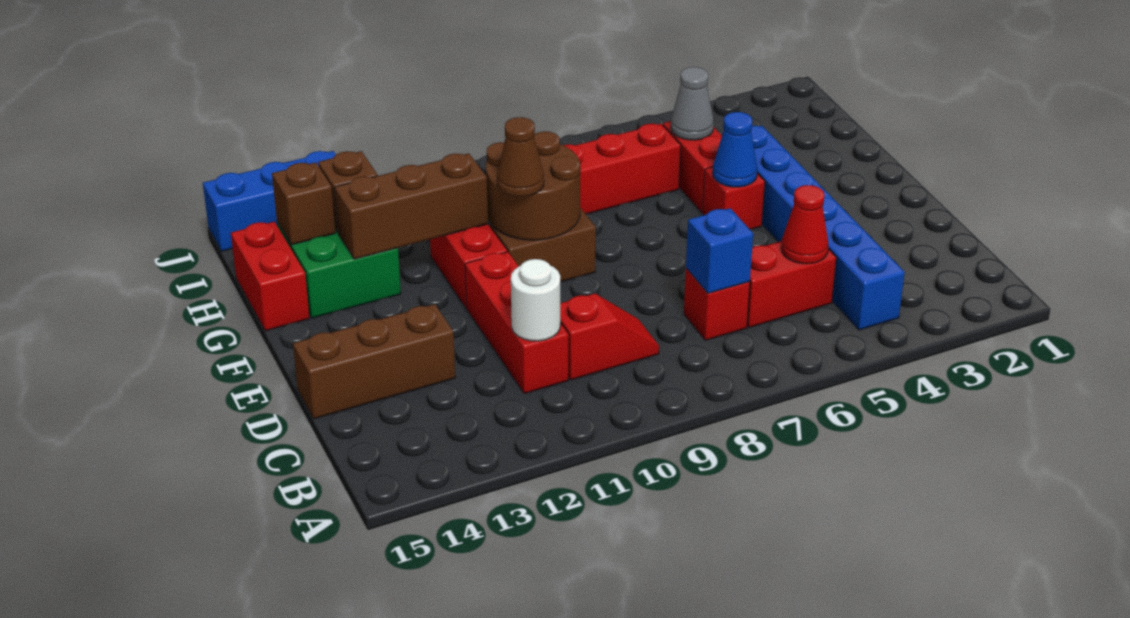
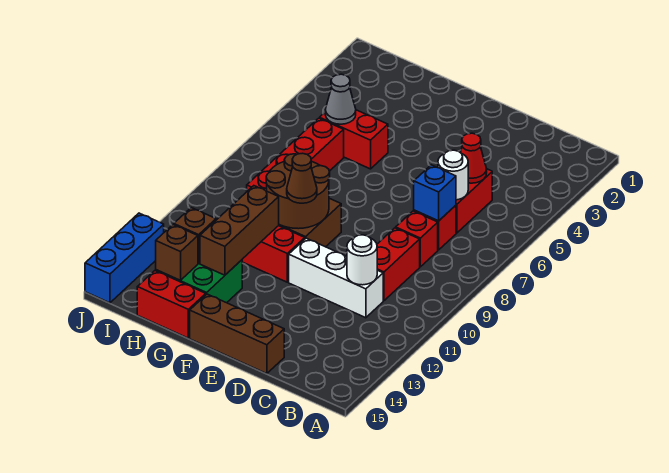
blue 1x6 brick [751,126,905,330] -> none
none -> white 1x1 round brick [438,150,468,200]
red 1x2 slope [560,294,659,380] -> red 1x2 brick [377,228,420,301]
red 1x3 brick [465,252,568,394] -> white 1x3 brick [289,238,383,318]
brown 1x3 brick [293,304,455,419] -> brown 1x3 brick turned to [190,294,284,374]
red 1x1 brick [703,167,765,229] -> red 1x1 brick moved to [396,211,438,267]
blue 1x1 cone [713,112,757,187] -> none

